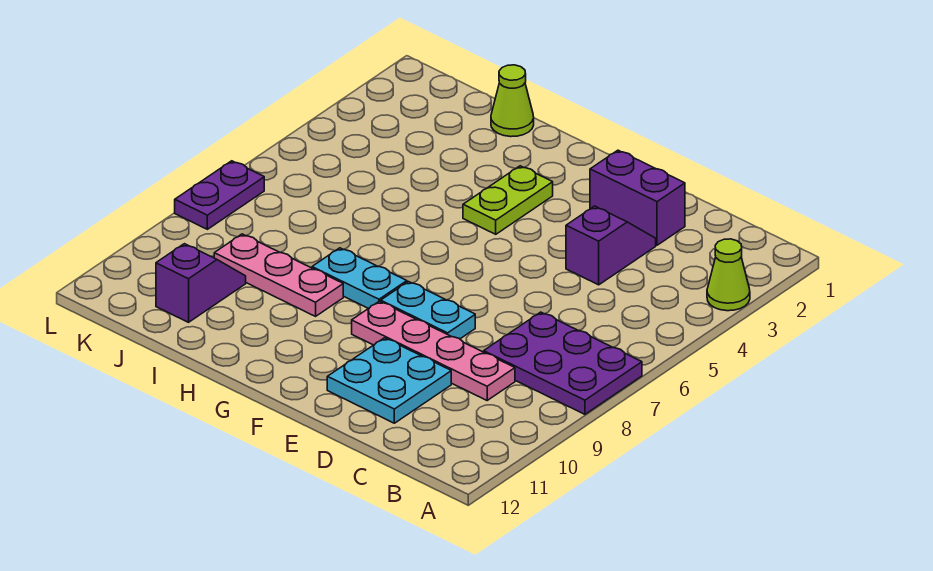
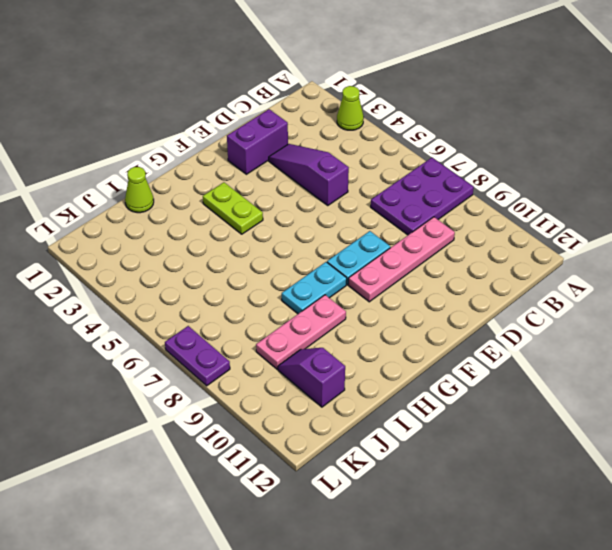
purple 1x2 slope [566,206,656,285] -> purple 1x3 slope [269,144,349,205]
cyan 2x2 plate [327,338,451,423] -> none

